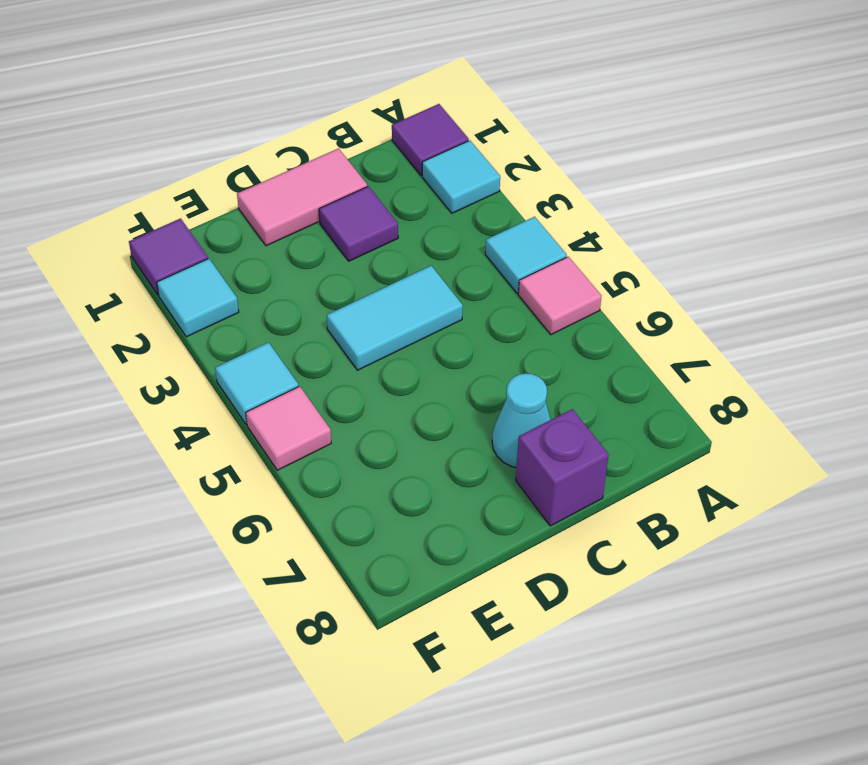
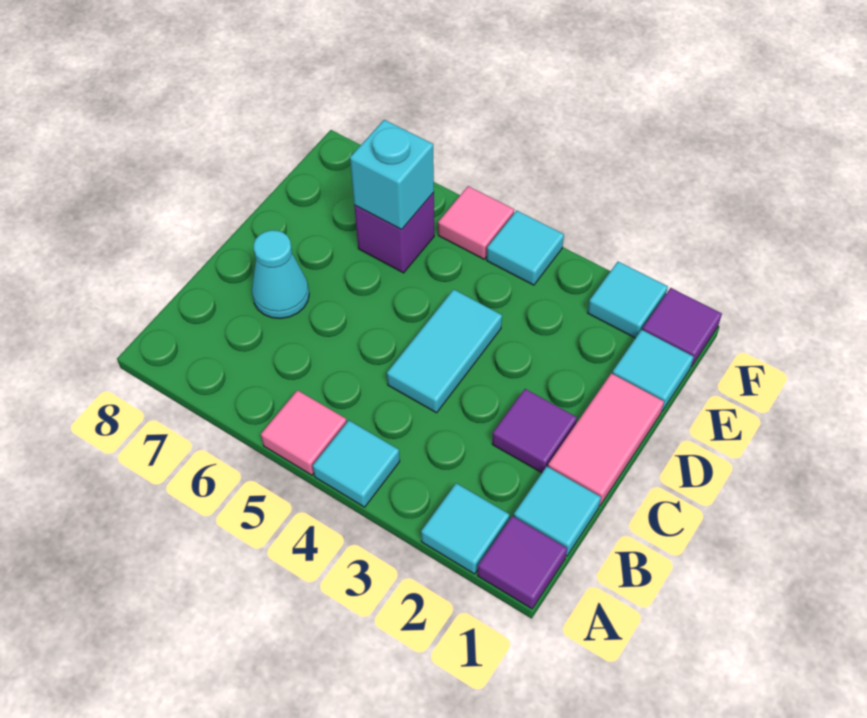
none -> cyan 1x1 tile [514,467,601,556]
purple 1x1 brick [516,409,609,526] -> purple 1x1 brick moved to [354,192,434,273]
none -> cyan 1x1 tile [612,330,693,411]
none -> cyan 1x1 brick [350,120,434,229]

